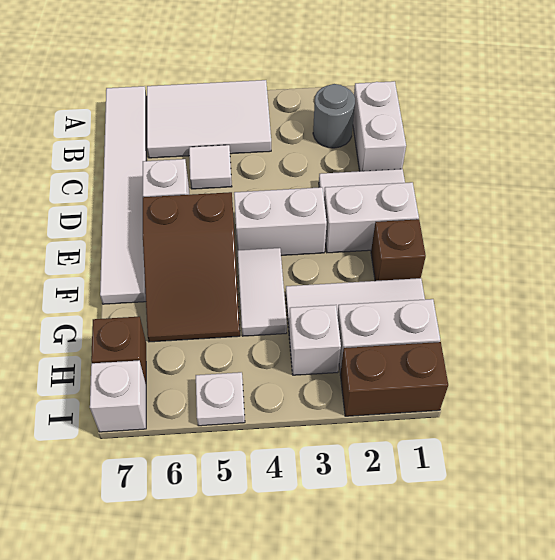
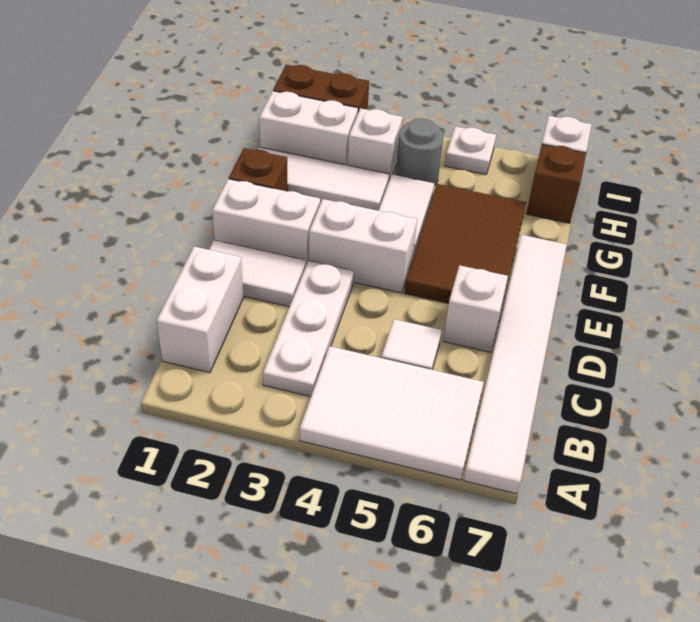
grey 1x1 round brick [313,84,355,148] -> grey 1x1 round brick moved to [396,118,443,186]
none -> white 1x3 plate [263,261,354,397]
brown 2x3 slope [143,192,240,342] -> brown 2x3 tile [404,184,526,304]

